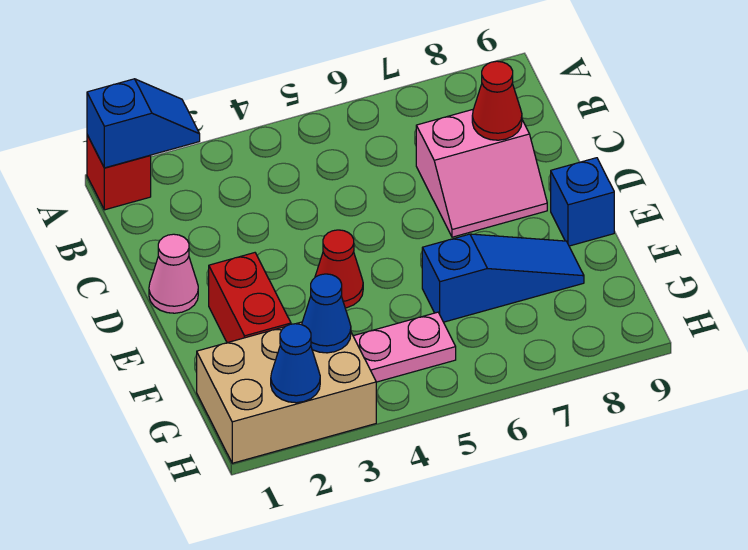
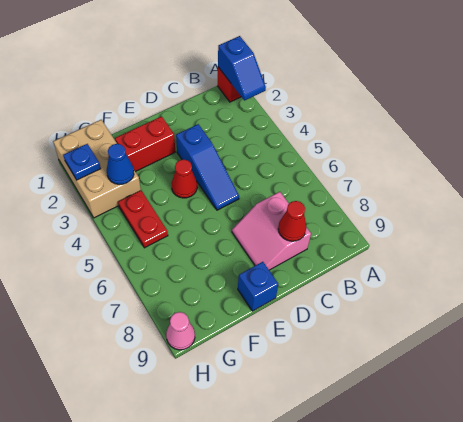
pink 1x1 cone [149,234,198,313] -> pink 1x1 cone moved to [166,312,195,350]
blue 1x3 slope [422,234,584,322] -> blue 1x3 slope moved to [176,124,239,210]
pink 1x2 plate [353,312,456,382] -> red 1x2 plate [118,190,168,248]
blue 1x1 cone [271,324,320,403] -> blue 1x1 plate [63,144,101,180]

